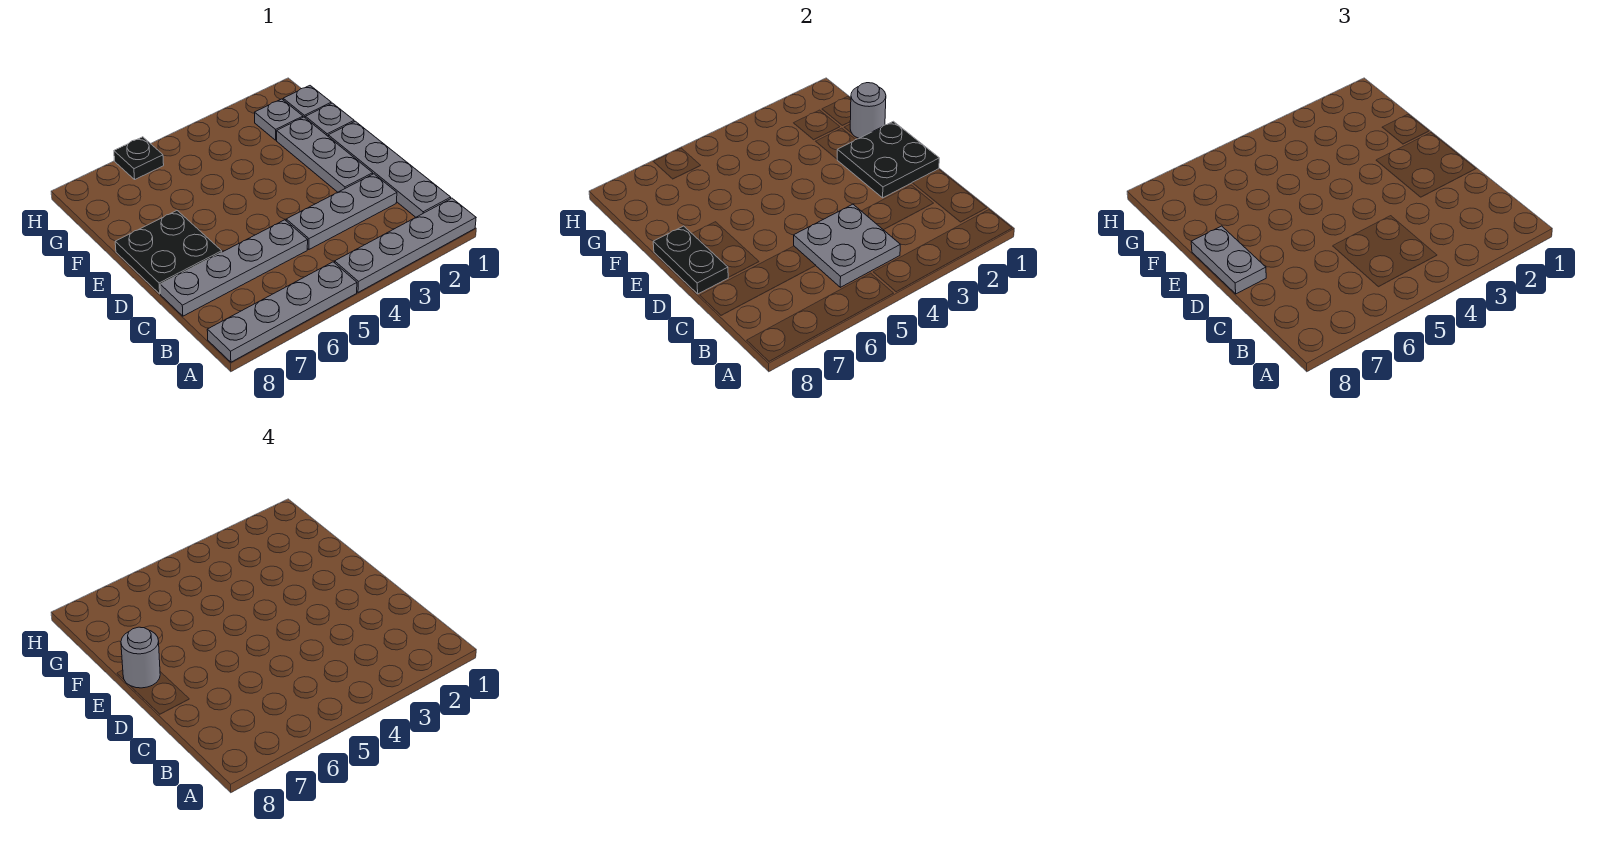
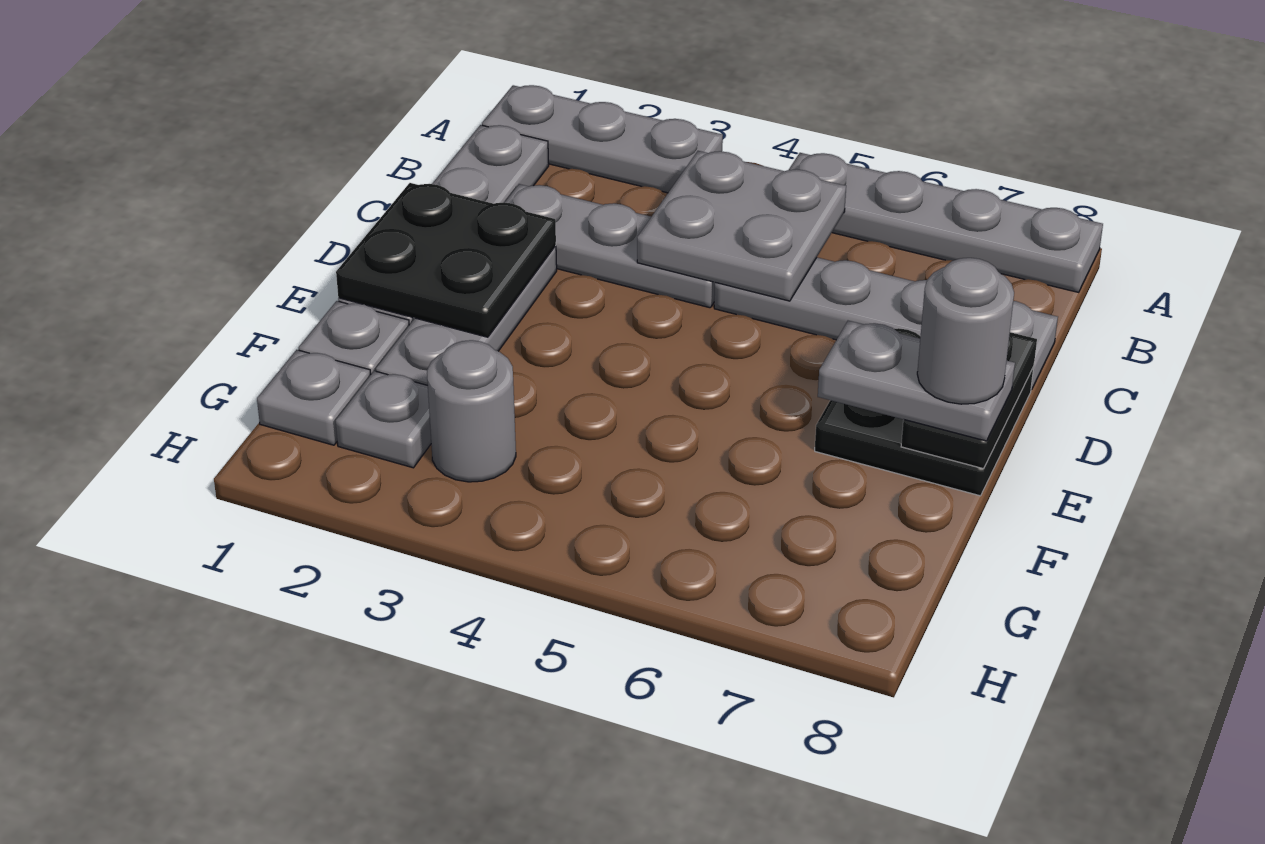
grey 1x4 plate [335,198,476,292] -> grey 1x3 plate [482,85,723,193]
grey 1x2 plate [1191,226,1266,294] -> grey 1x2 plate turned to [818,321,1015,441]
grey 1x1 round brick [850,83,886,138] -> grey 1x1 round brick moved to [427,340,516,482]
black 1x1 plate [114,137,164,179] -> none

